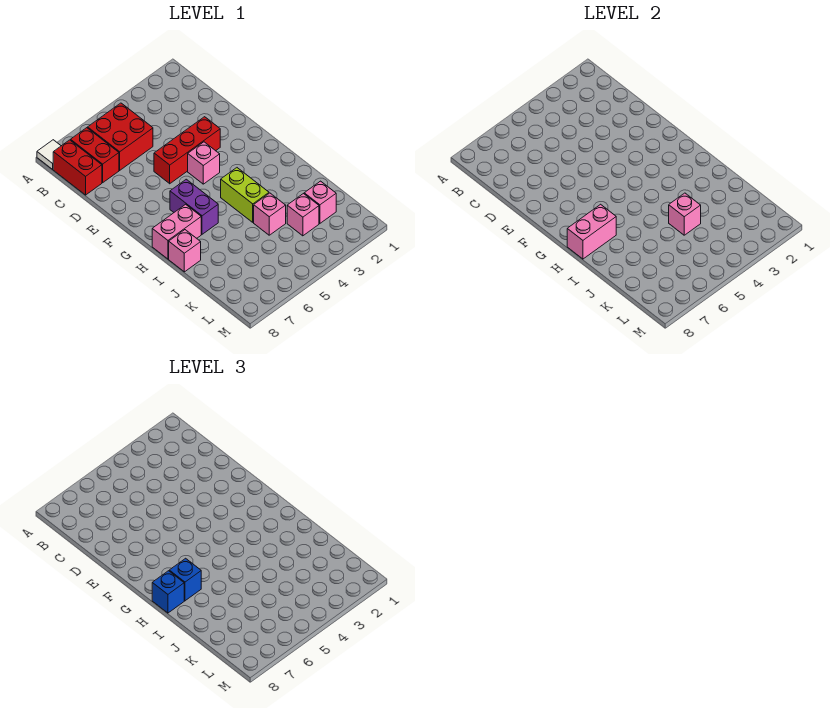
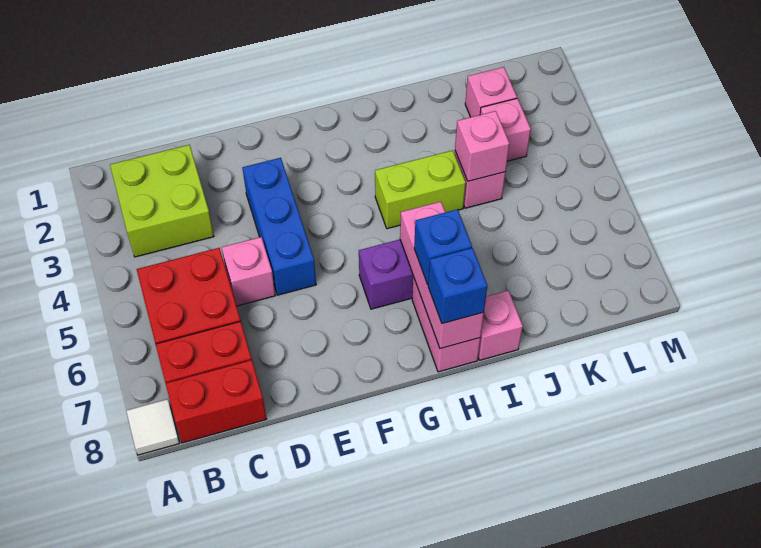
none -> lime 2x2 brick [110,145,214,257]
red 1x3 brick [154,117,220,184] -> blue 1x3 brick [242,158,316,295]
pink 1x1 brick [188,142,220,184] -> pink 1x1 brick moved to [222,237,275,306]
pink 1x2 brick [567,204,616,259] -> pink 1x3 brick [400,202,484,349]

